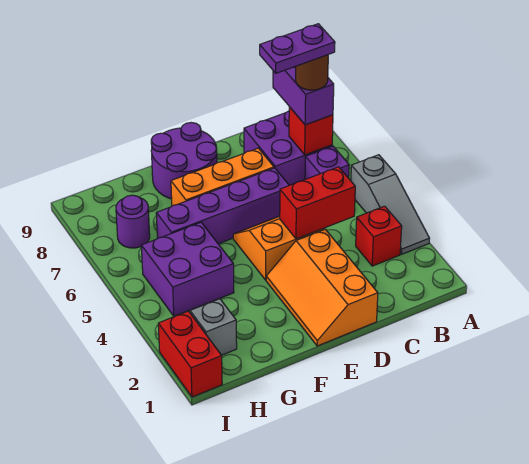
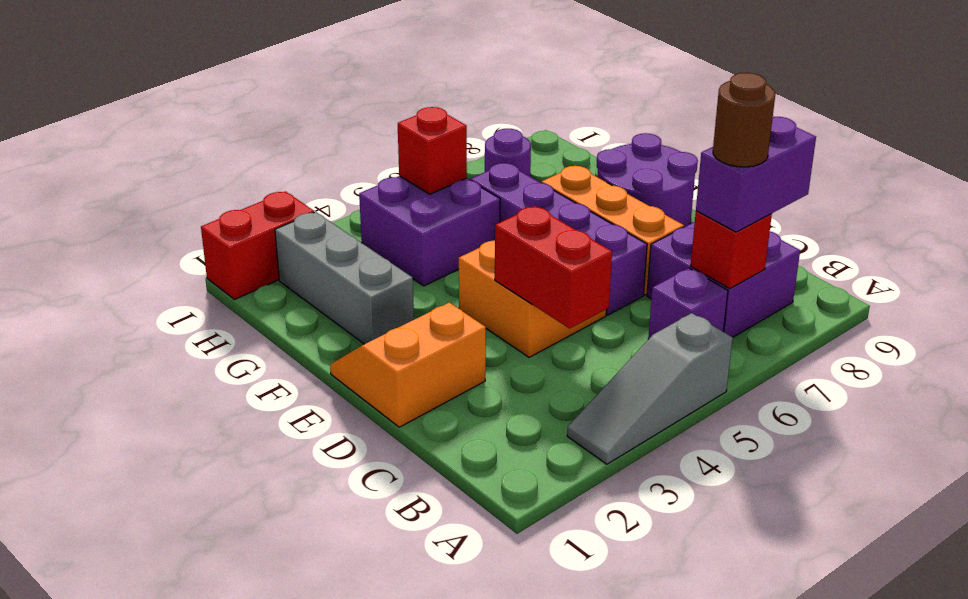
red 1x1 brick [356,206,402,266] -> red 1x1 brick moved to [398,107,467,194]
purple 1x2 plate [260,24,335,73] -> none
orange 2x3 slope [266,229,378,346] -> orange 2x2 slope [330,302,486,427]
grey 1x1 brick [190,299,237,355] -> grey 1x3 brick [275,212,414,344]

